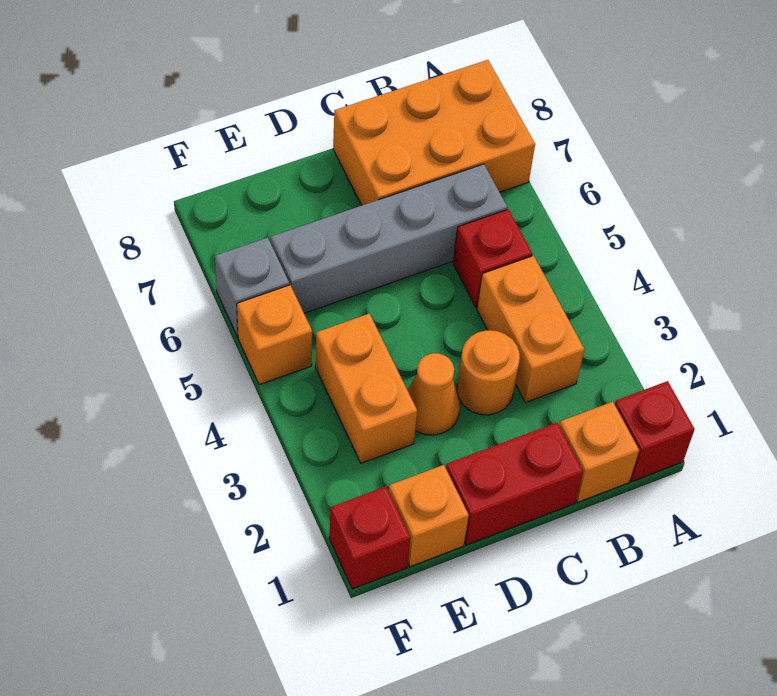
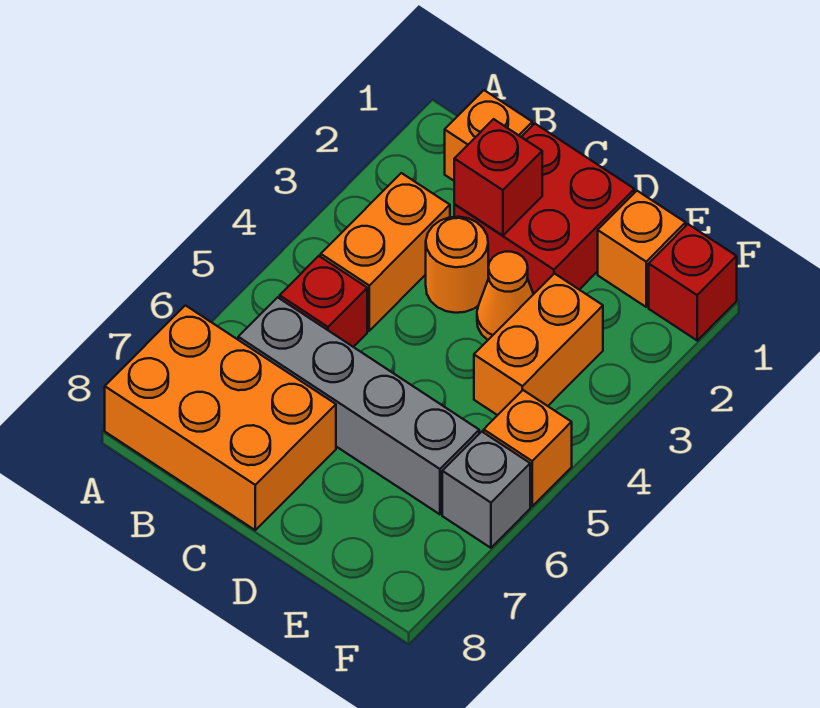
red 1x1 brick [615,381,694,481] -> red 1x1 brick moved to [454,119,542,236]
red 1x2 brick [446,423,583,545] -> red 2x2 brick [454,124,634,294]

